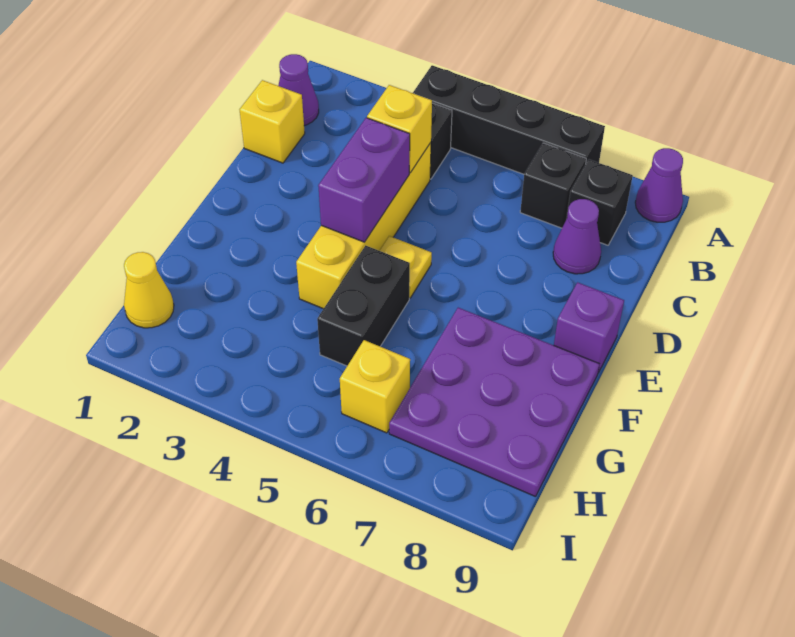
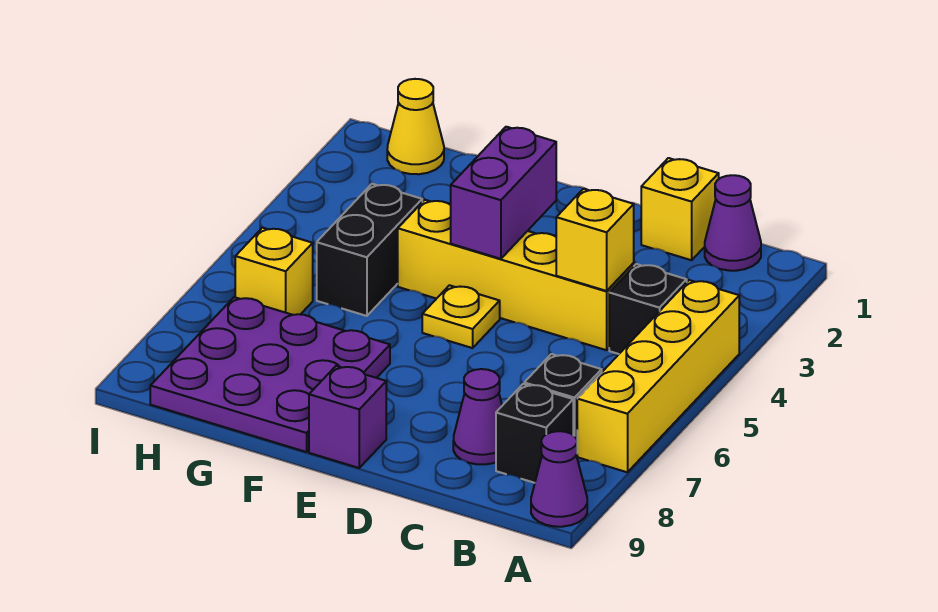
black 1x4 brick [413,65,605,174] -> yellow 1x4 brick [577,280,739,472]
purple 1x2 brick [318,118,410,242] -> purple 1x2 brick turned to [451,127,556,259]
black 1x2 brick [317,245,410,366] -> black 1x2 brick turned to [317,184,422,316]

